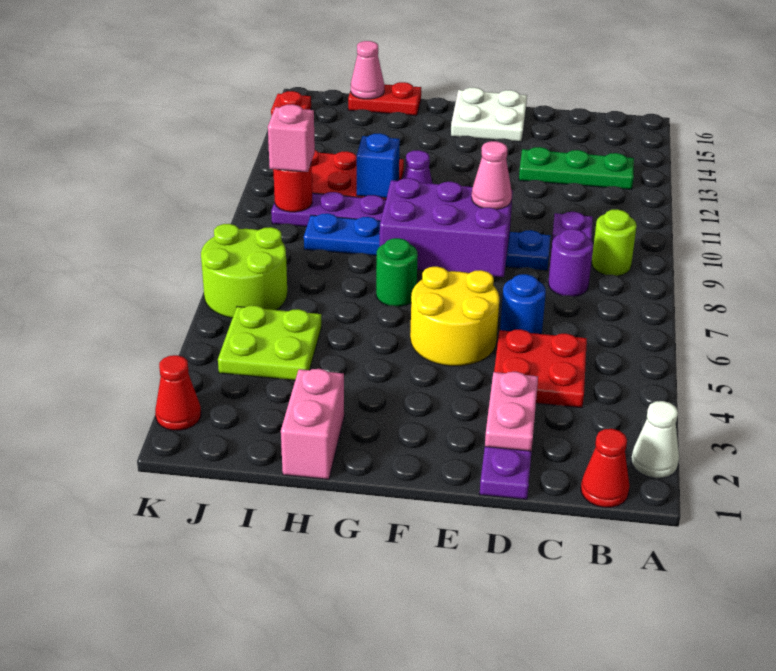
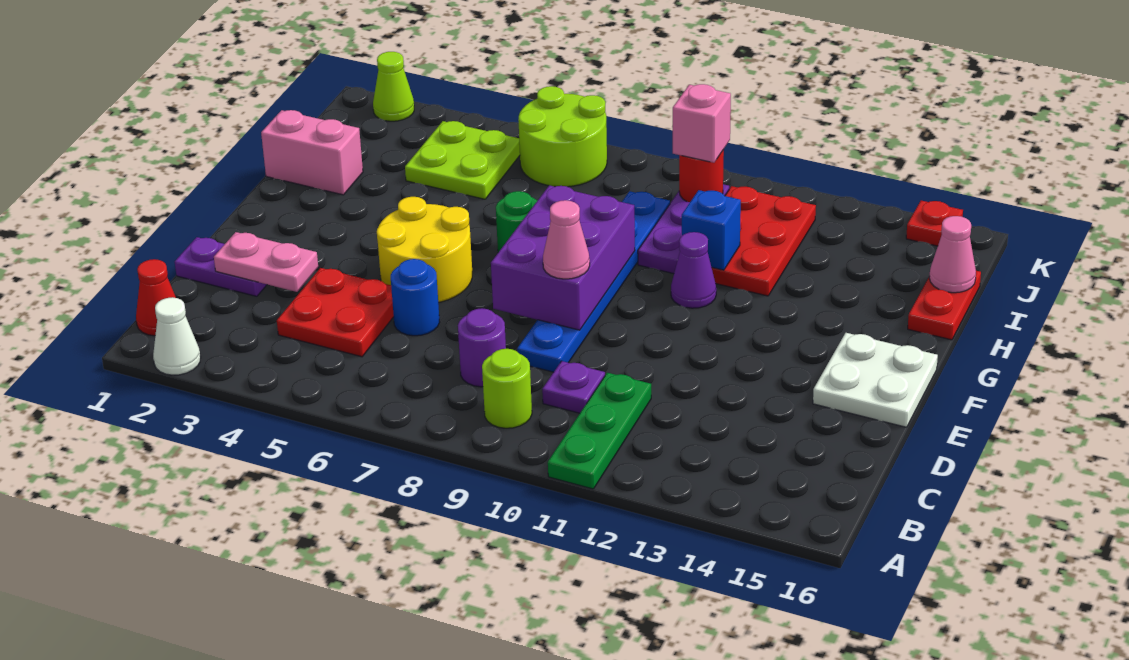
green 1x3 plate [519,147,634,190] -> green 1x3 plate moved to [548,373,651,489]
red 1x1 cone [155,355,201,430] -> lime 1x1 cone [373,52,414,121]

